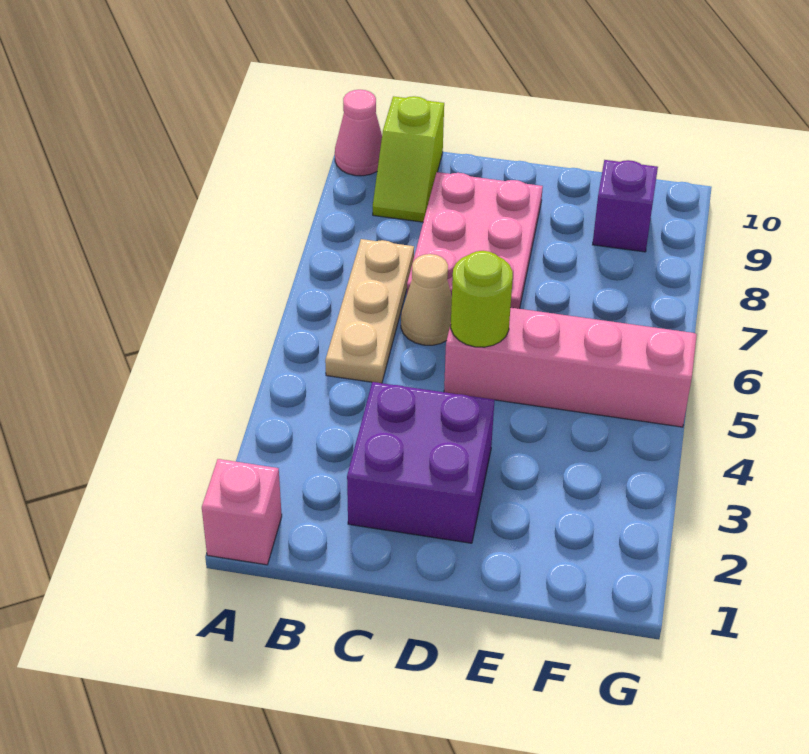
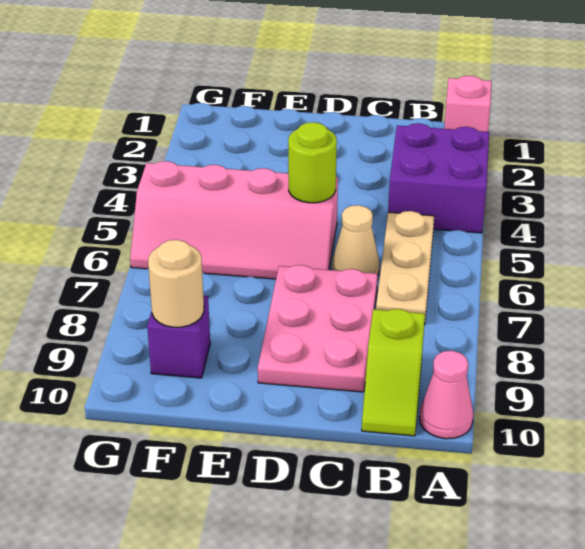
lime 1x2 slope [373,96,444,222] -> lime 1x2 slope turned to [362,309,425,436]
purple 2x2 brick [347,382,494,543] -> purple 2x2 brick moved to [388,123,489,233]
none -> tan 1x1 round brick [148,240,204,327]

